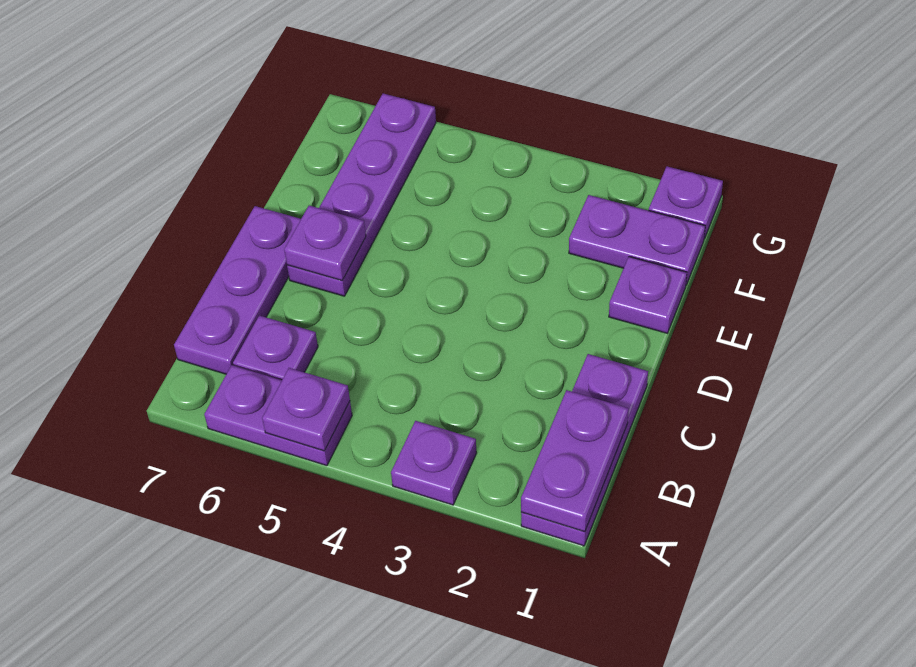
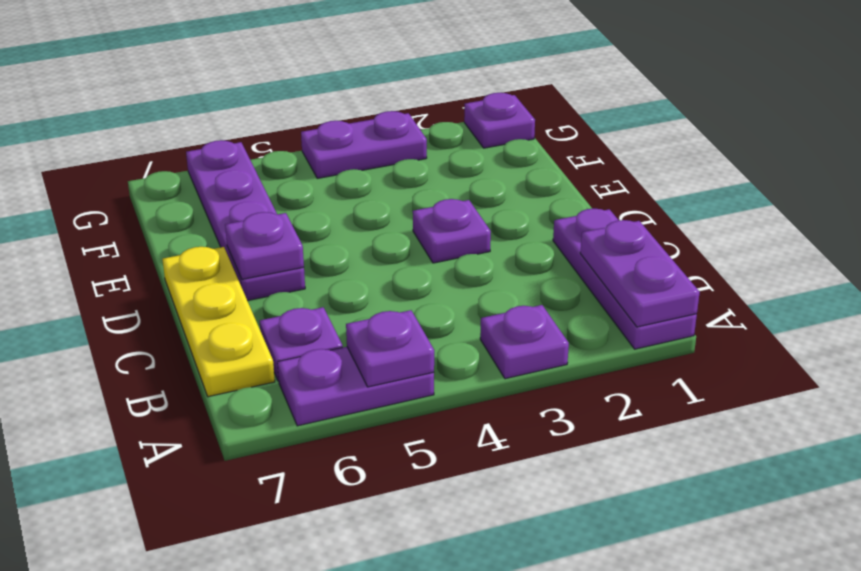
purple 1x3 plate [174,206,301,374] -> yellow 1x3 plate [162,247,275,397]
purple 1x1 plate [609,257,687,333] -> purple 1x1 plate moved to [413,199,491,263]
purple 1x2 plate [569,195,705,285] -> purple 1x2 plate moved to [301,111,427,178]

